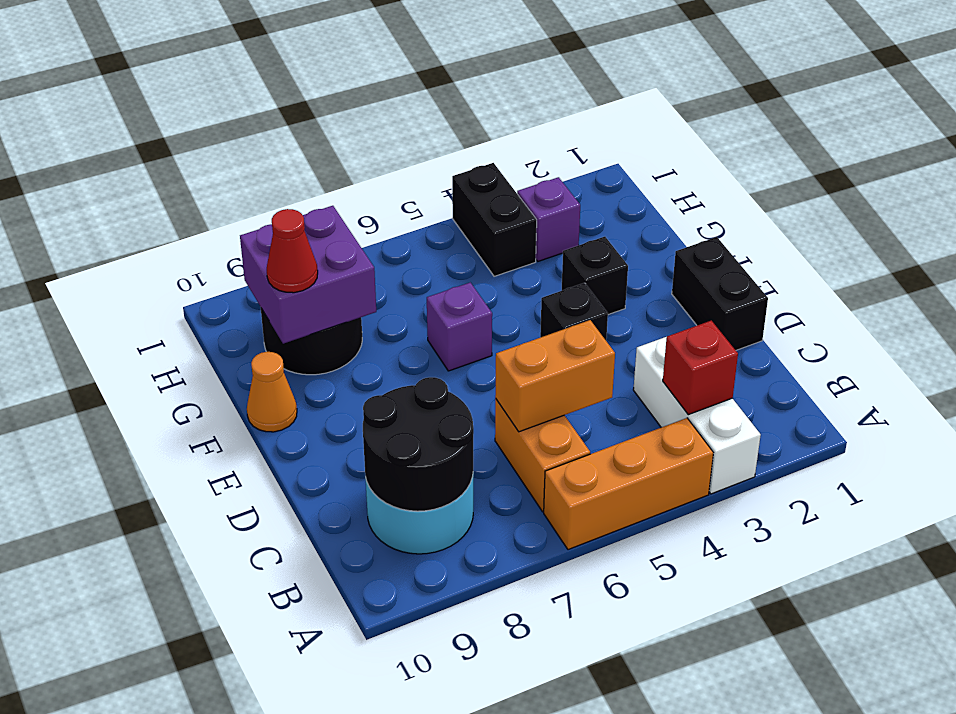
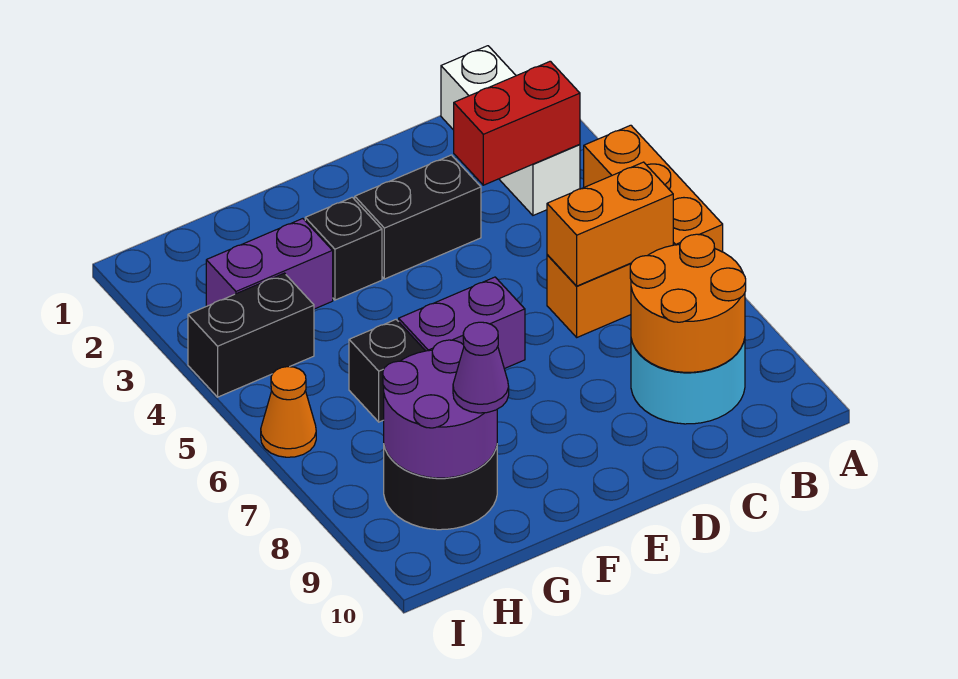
white 1x3 brick [633,337,761,494] -> white 1x3 brick turned to [441,46,580,215]
red 1x1 brick [663,321,738,415] -> red 1x2 brick [454,61,580,185]
black 2x2 round brick [363,377,473,511] -> orange 2x2 round brick [630,234,746,372]
orange 1x2 brick [495,320,615,432] -> orange 1x2 brick turned to [547,162,673,286]
black 1x2 brick [672,237,768,350] -> black 1x2 brick moved to [355,155,481,279]
black 1x1 brick [540,283,608,340] -> black 1x1 brick moved to [349,320,425,422]
purple 1x1 brick [427,282,492,371] -> purple 1x2 brick [399,277,525,369]
orange 1x1 cone [247,352,297,432] -> orange 1x1 cone moved to [261,367,316,457]
purple 2x2 brick [240,206,376,344] -> purple 2x2 round brick [383,340,497,478]
red 1x1 cone [267,209,318,293] -> purple 1x1 cone [453,322,509,413]
purple 1x1 brick [517,177,580,261] -> purple 1x2 brick [206,219,333,309]

